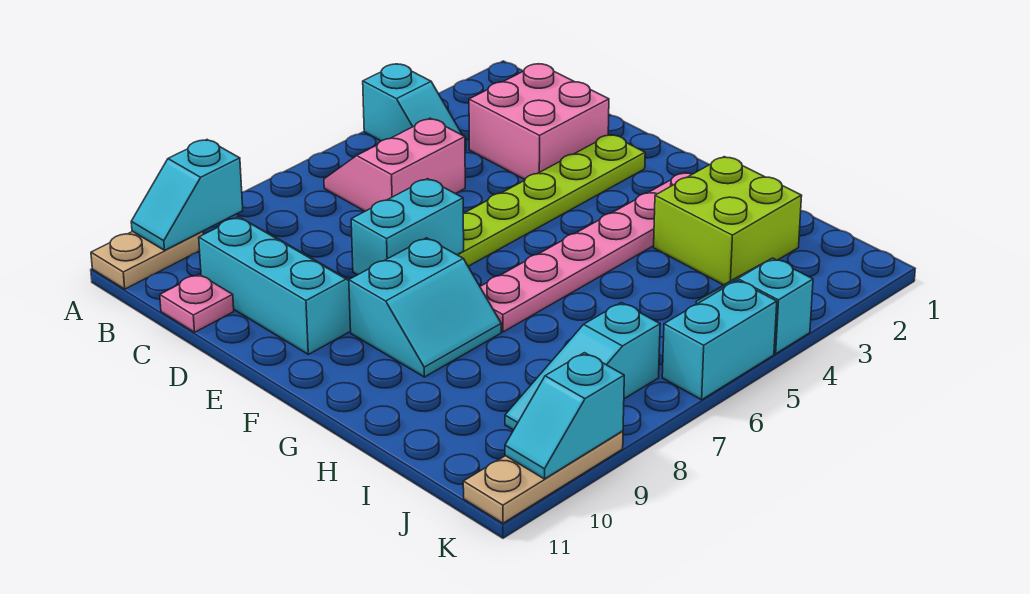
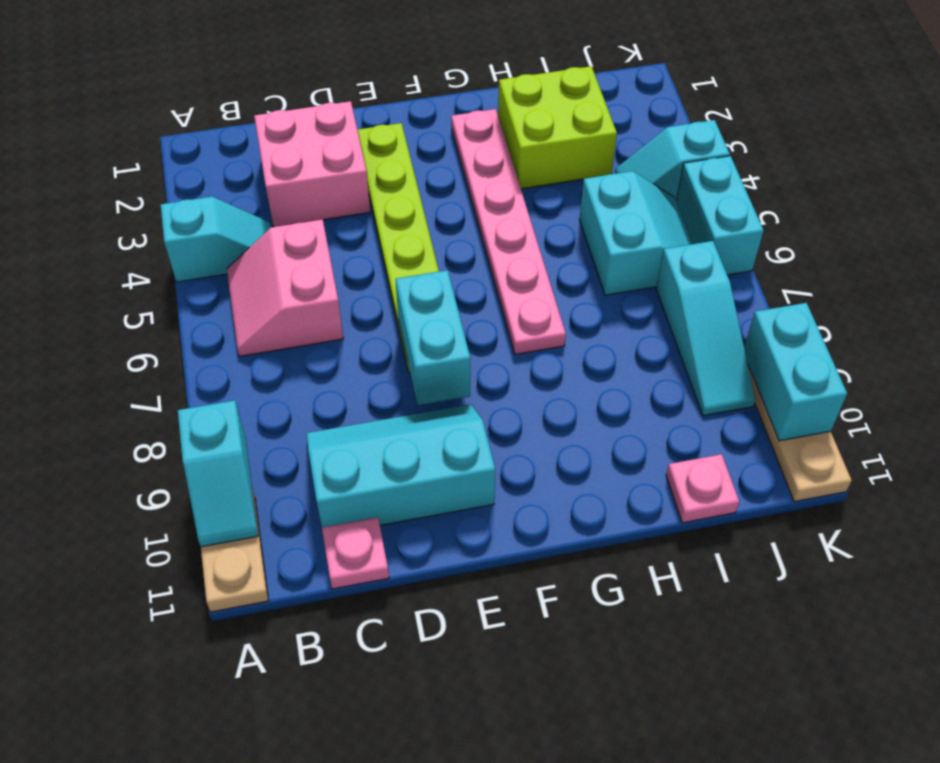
cyan 2x2 slope [349,238,501,377] -> cyan 2x2 slope moved to [579,171,693,295]
none -> pink 1x1 plate [666,454,739,523]
cyan 1x2 slope [505,353,624,479] -> cyan 1x2 brick [744,303,847,441]

